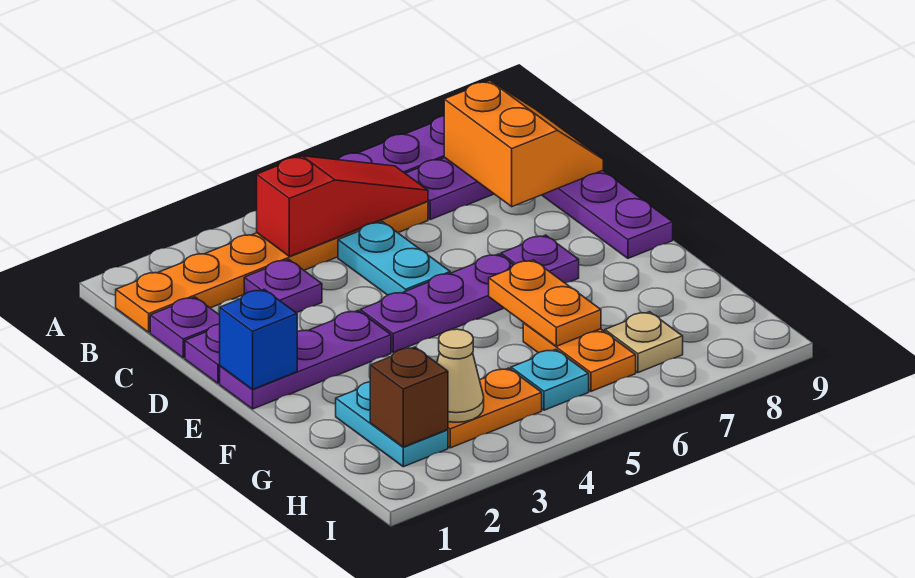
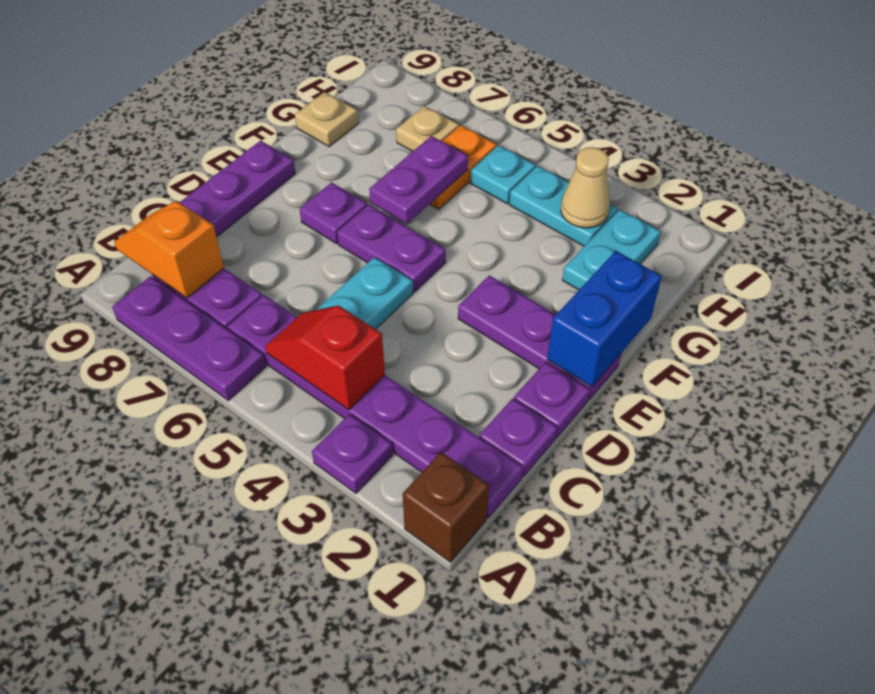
orange 1x6 plate [116,201,428,332] -> purple 1x6 plate [228,295,523,518]
red 1x3 slope [257,156,428,257] -> red 1x2 slope [265,305,385,410]
orange 2x2 slope [444,81,603,207] -> orange 1x2 slope [114,201,224,298]
purple 1x1 plate [244,260,322,313] -> purple 1x1 plate moved to [312,414,393,493]
blue 1x1 brick [220,289,297,389] -> blue 1x2 brick [547,251,662,387]
purple 1x3 plate [360,254,513,353] -> purple 1x2 plate [337,205,446,292]
orange 1x2 plate [489,260,601,346] -> purple 1x2 plate [369,136,468,224]
none -> tan 1x1 plate [295,92,358,147]
brown 1x1 brick [370,347,448,447] -> brown 1x1 brick moved to [403,452,489,562]
orange 1x2 plate [448,368,542,448] -> cyan 1x2 plate [509,166,618,246]

